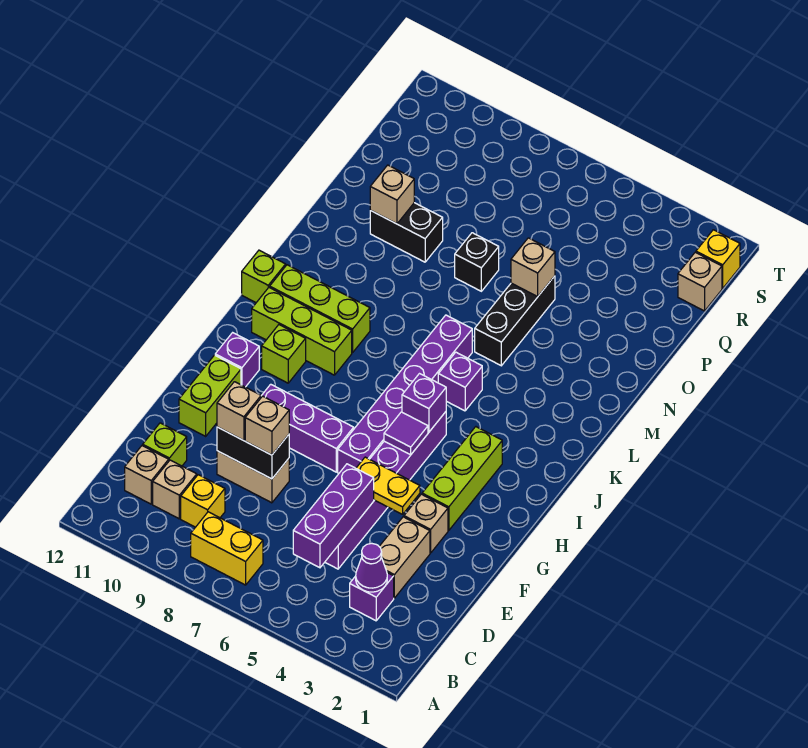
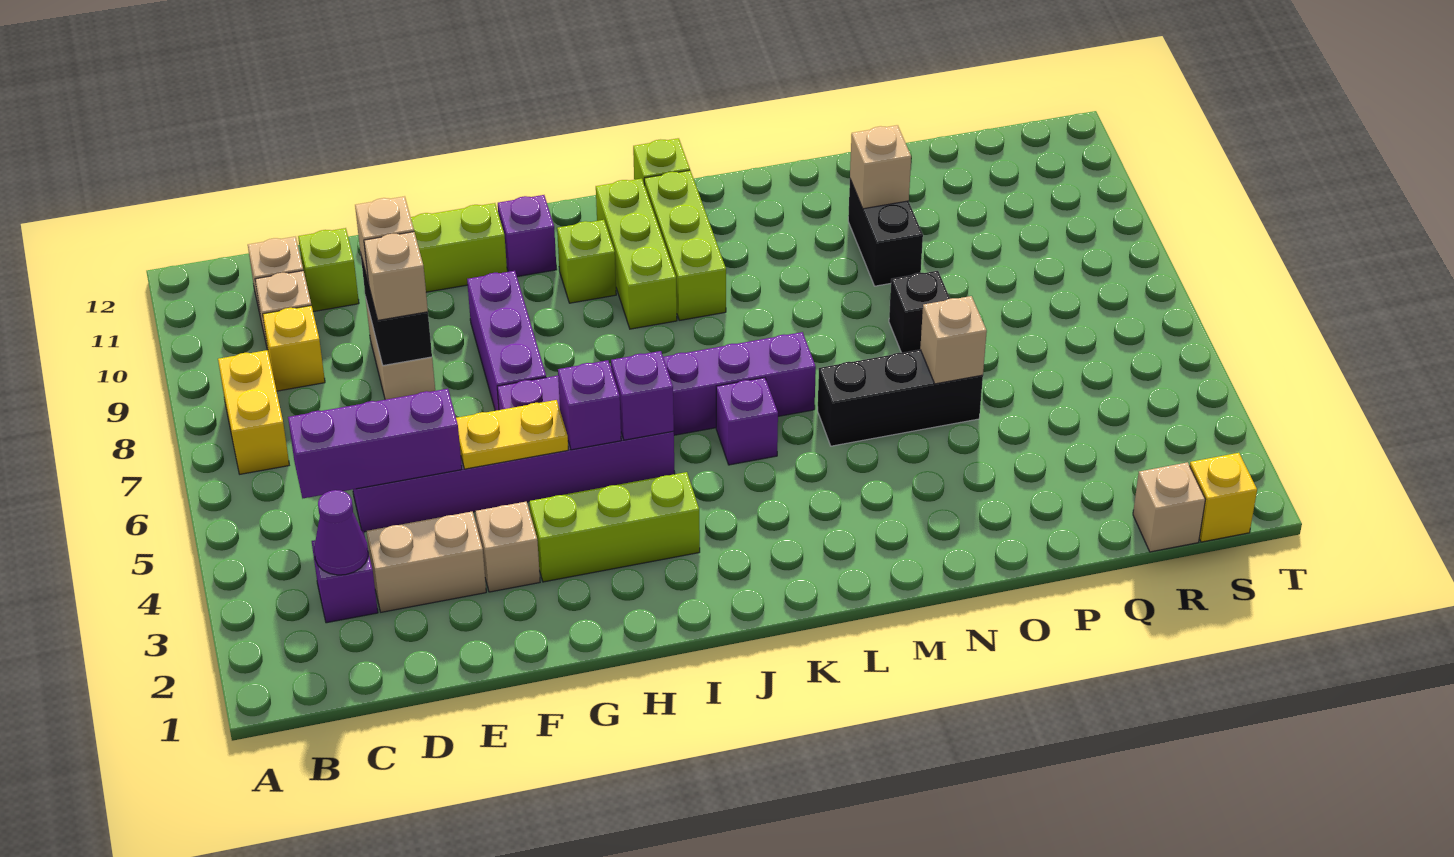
yellow 1x2 plate [356,457,420,514] -> yellow 1x2 plate turned to [456,400,568,469]
purple 1x1 tile [384,412,428,455] -> purple 1x1 brick [558,360,621,450]

